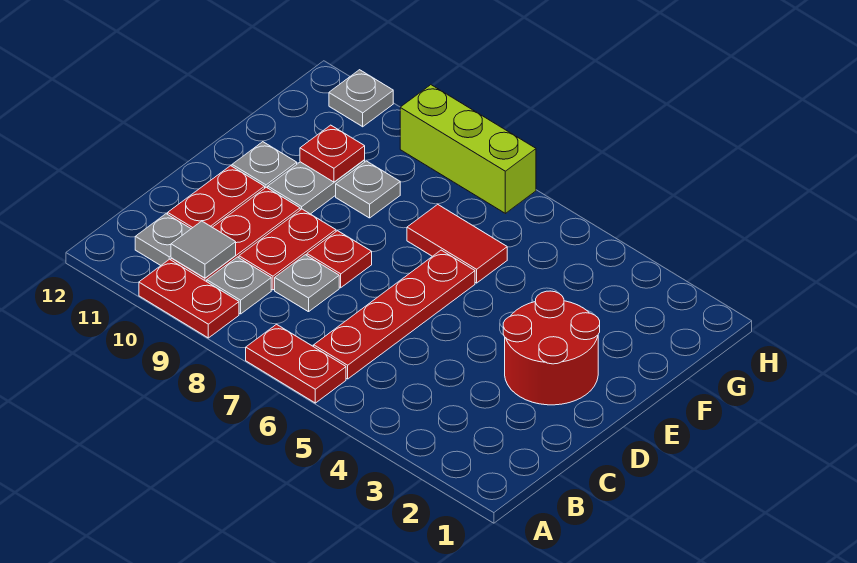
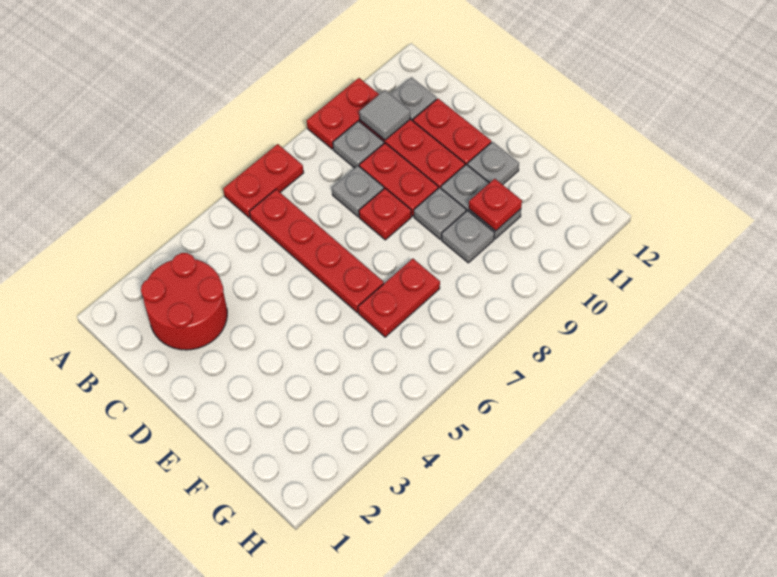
red 2x2 round brick [503,291,600,405] -> red 2x2 round brick moved to [141,253,227,350]
red 1x2 tile [407,204,507,283] -> red 1x2 plate [358,259,440,337]
lime 1x3 brick [400,85,536,213] -> none
grey 1x1 plate [329,70,393,127] -> grey 1x1 plate moved to [414,188,466,239]

